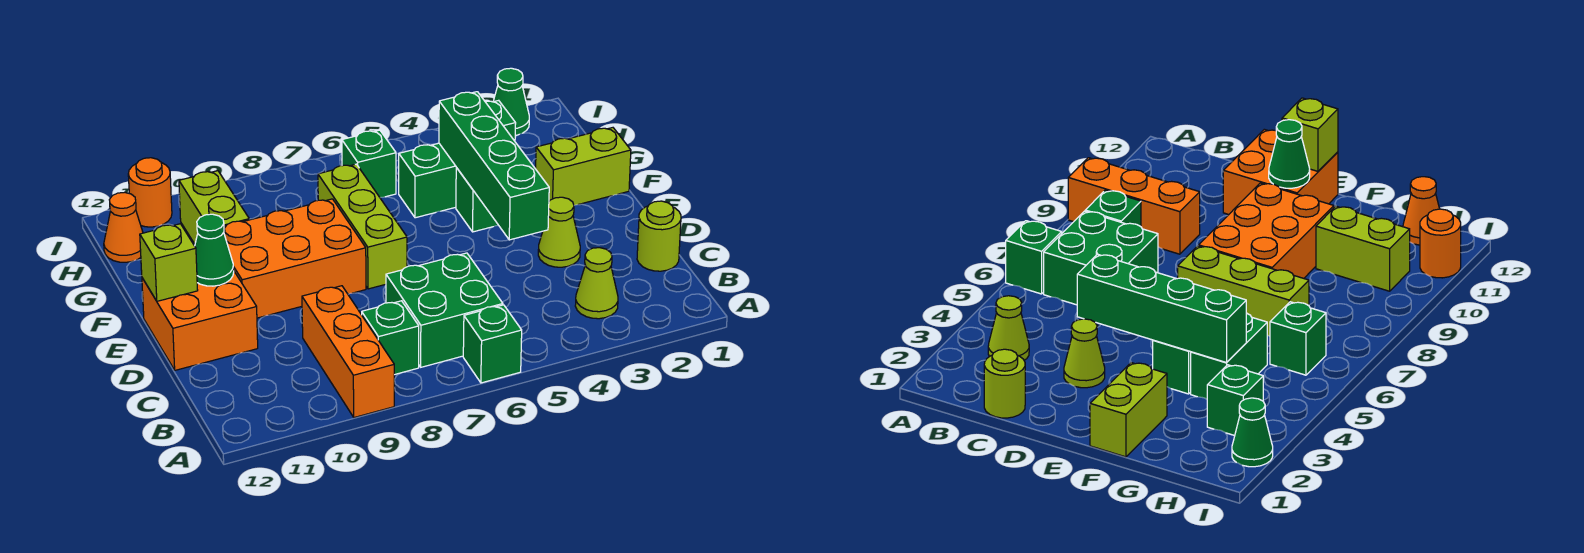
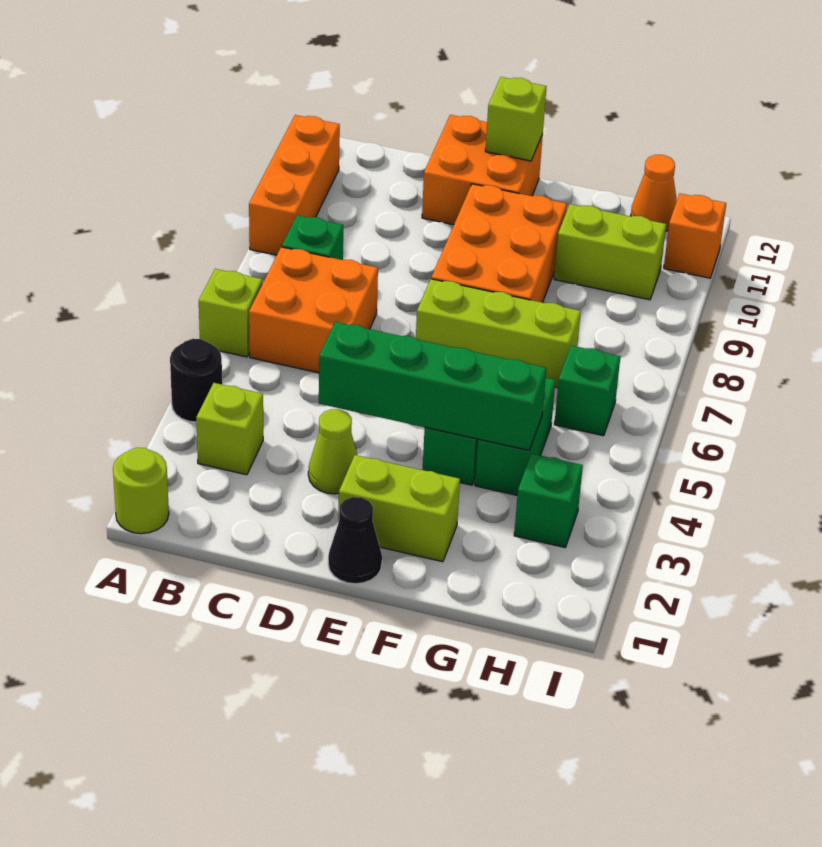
none -> black 1x1 round brick [170,339,222,422]
green 1x1 brick [463,305,522,383] -> lime 1x1 brick [199,269,262,357]
orange 1x3 brick [302,286,394,418] -> orange 1x3 brick turned to [249,115,340,255]
lime 1x1 cone [575,248,618,319] -> lime 1x1 brick [196,383,263,475]
green 2x2 brick [386,253,503,367] -> orange 2x2 brick [249,247,378,373]
lime 1x1 round brick [637,201,681,271] -> lime 1x1 round brick moved to [113,448,169,534]
none -> black 1x1 cone [328,497,382,584]
green 1x1 cone [195,214,234,286] -> none
lime 1x2 brick [536,128,631,205] -> lime 1x2 brick turned to [338,455,460,562]
green 1x1 cone [493,68,529,135] -> none
orange 1x1 round brick [128,158,172,227] -> orange 1x1 brick [664,194,726,278]

